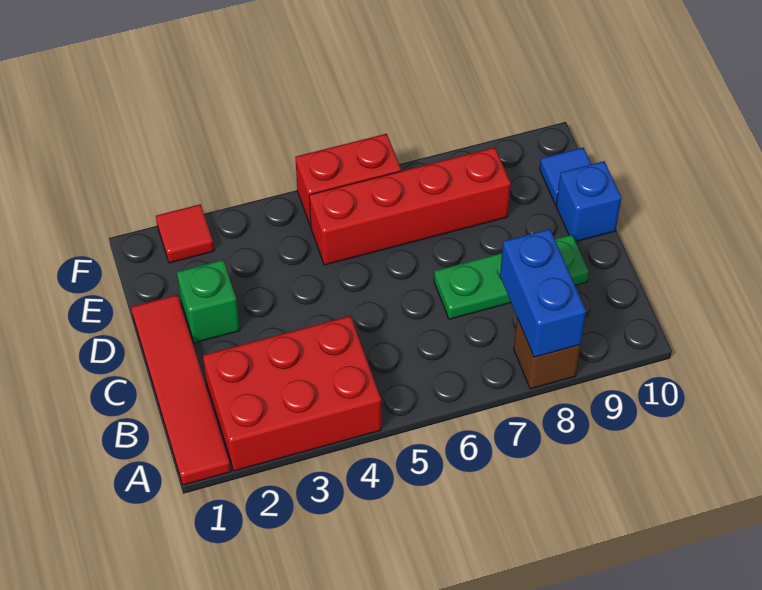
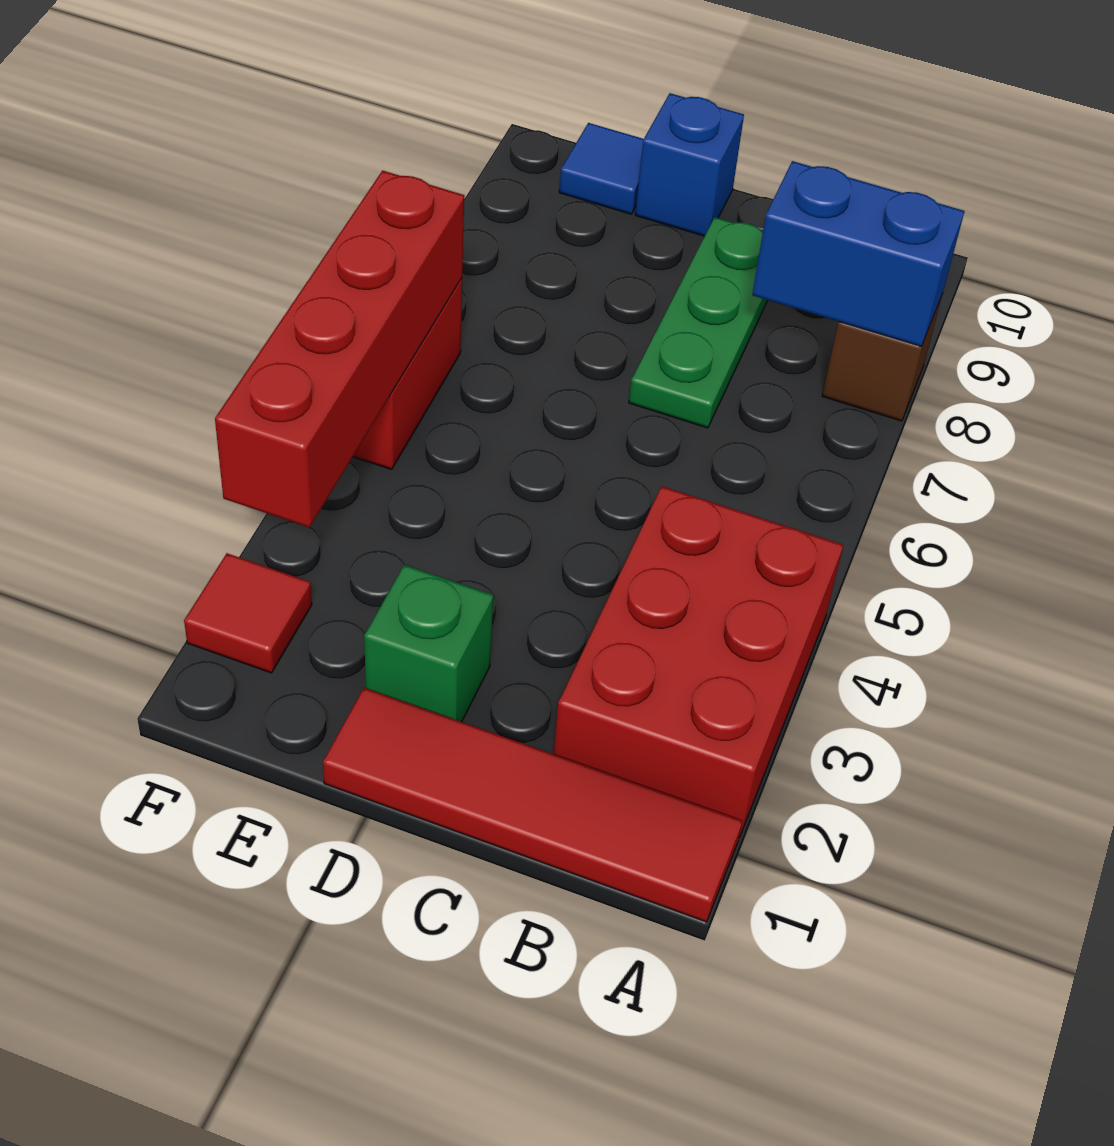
red 1x4 brick [309,147,511,265] -> red 1x4 brick moved to [215,171,464,527]

